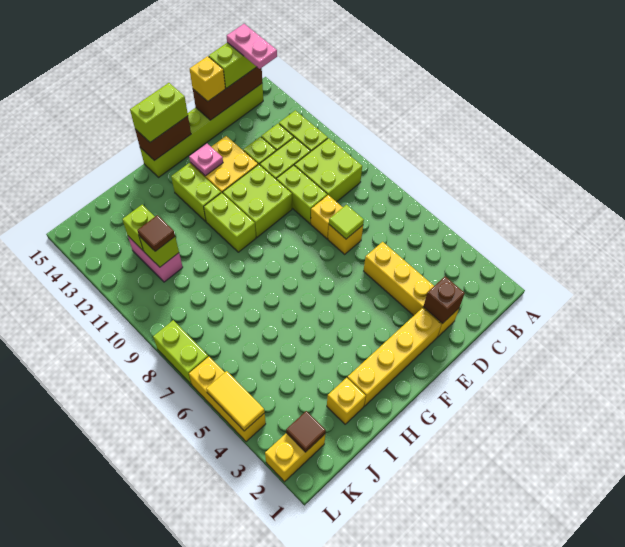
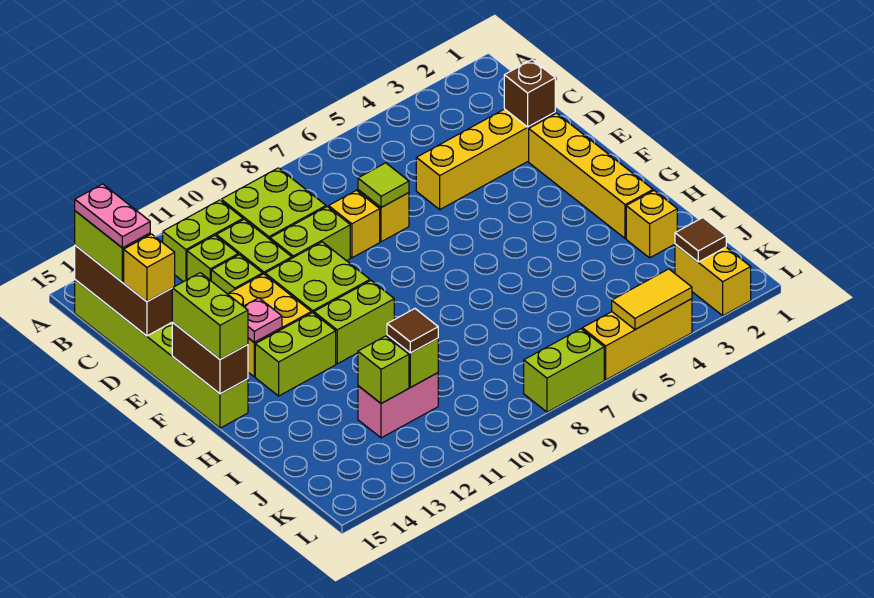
pink 1x2 plate [227,24,277,69] -> pink 1x2 plate turned to [75,184,150,248]

